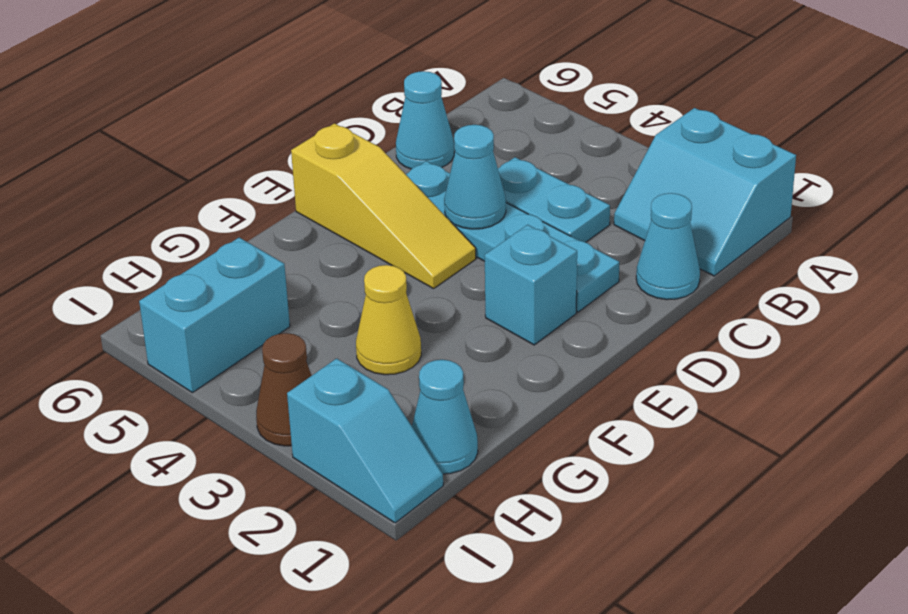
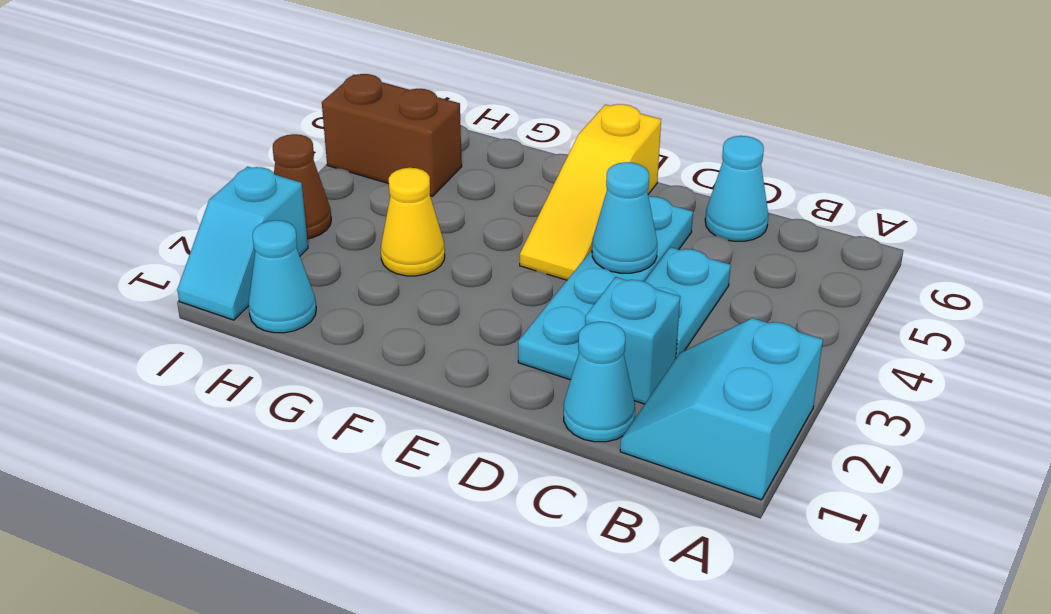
cyan 1x1 brick [485,225,577,345] -> cyan 1x1 brick moved to [585,277,680,404]
cyan 1x2 brick [139,238,290,393] -> brown 1x2 brick [322,74,462,196]

